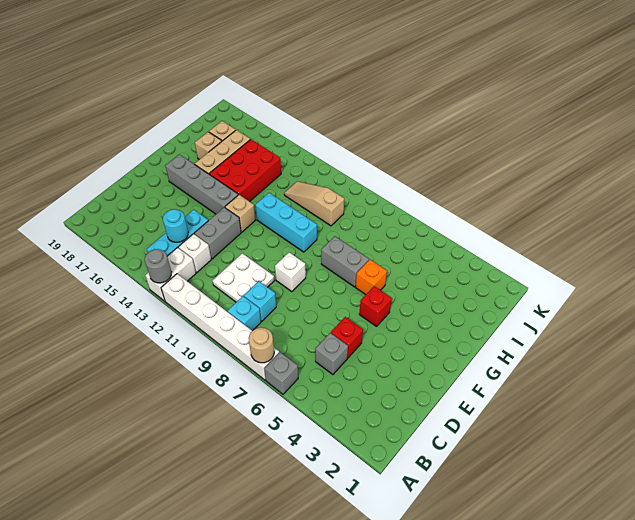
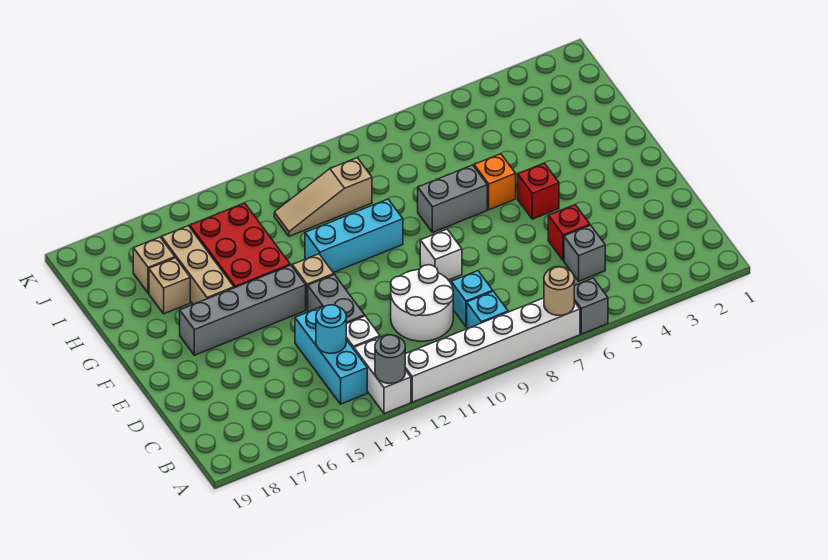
white 2x2 plate [212,253,274,302] -> white 2x2 round brick [391,265,453,341]

